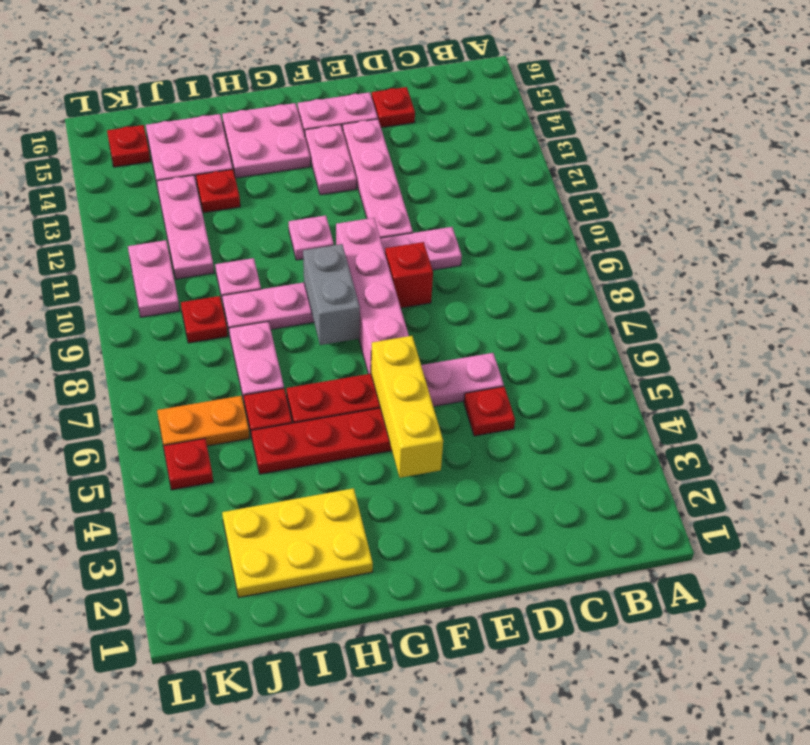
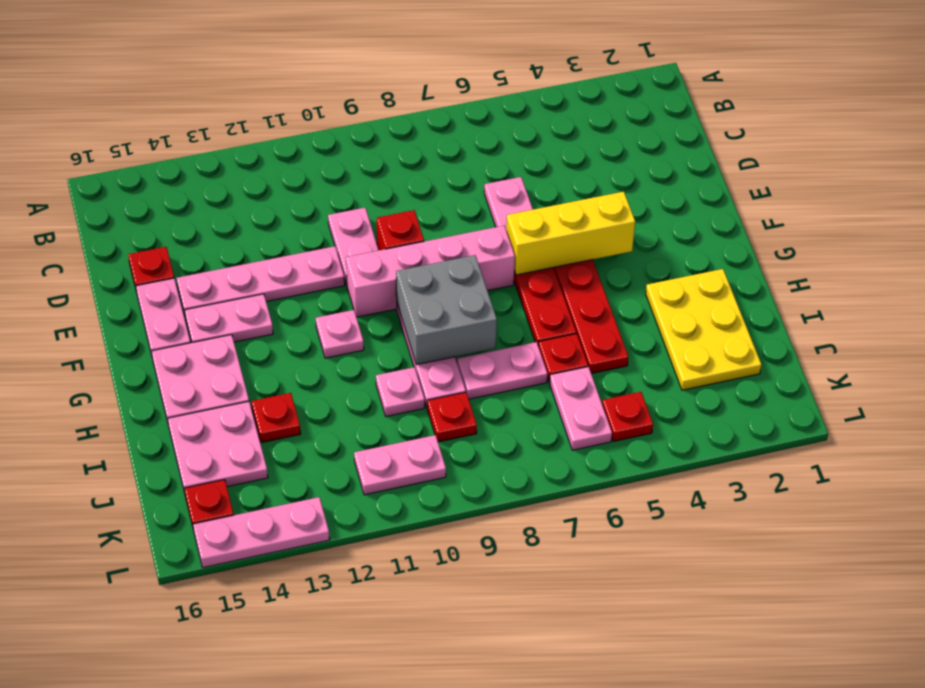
red 1x1 plate [464,387,515,436] -> none
grey 1x2 brick [303,244,360,345] -> grey 2x2 brick [396,255,497,365]
orange 1x2 plate [157,396,249,447] -> pink 1x2 plate [550,367,612,450]
pink 1x3 plate [157,175,214,279] -> pink 1x3 plate moved to [193,497,330,568]

